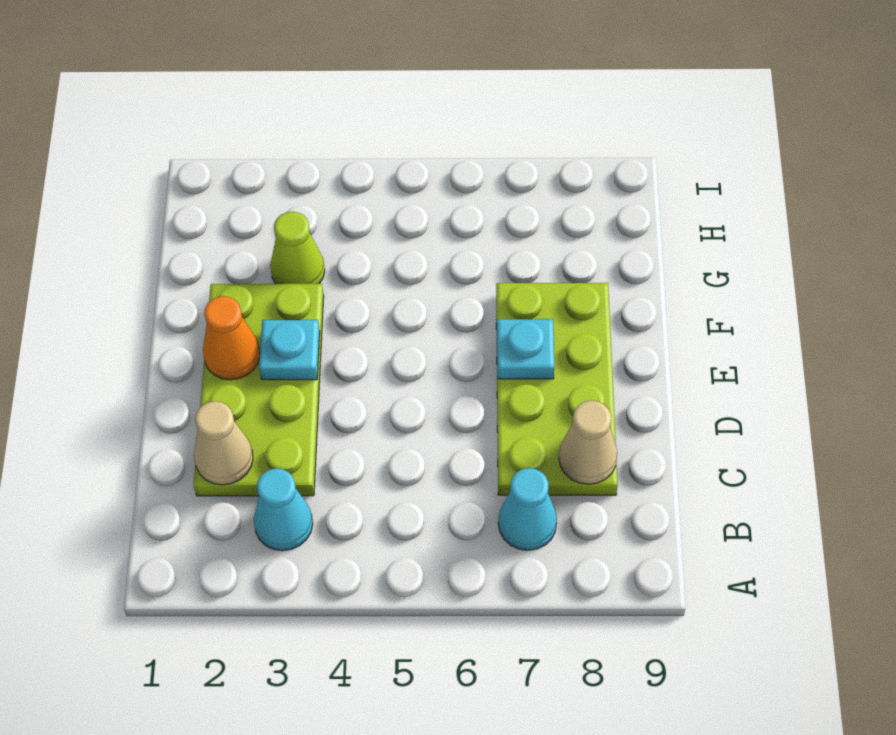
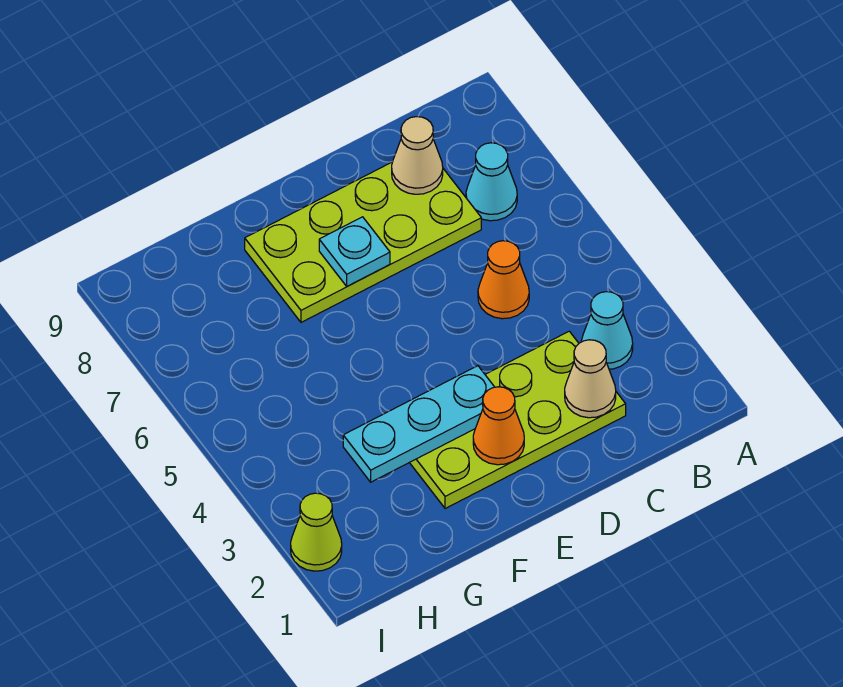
none -> orange 1x1 cone [478,241,529,319]
cyan 1x1 plate [259,320,320,380] -> cyan 1x3 plate [343,366,494,482]
lime 1x1 cone [270,212,325,284] -> lime 1x1 cone moved to [291,493,342,571]

